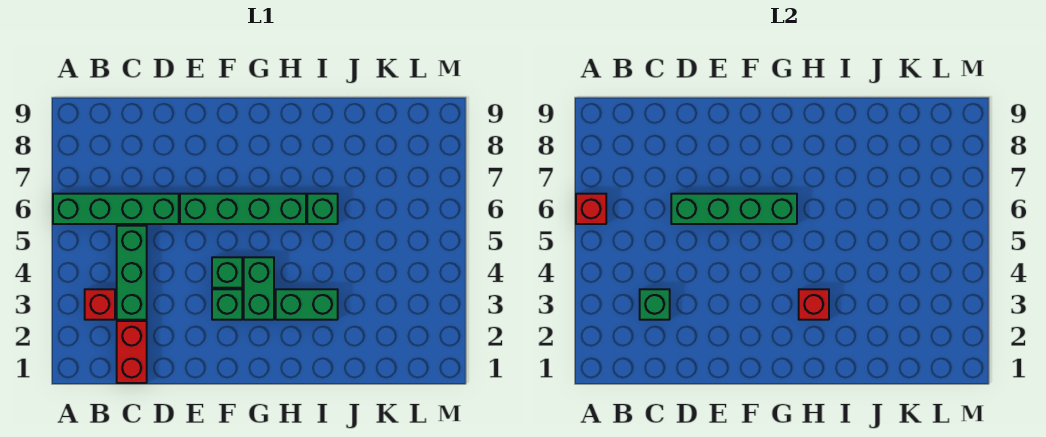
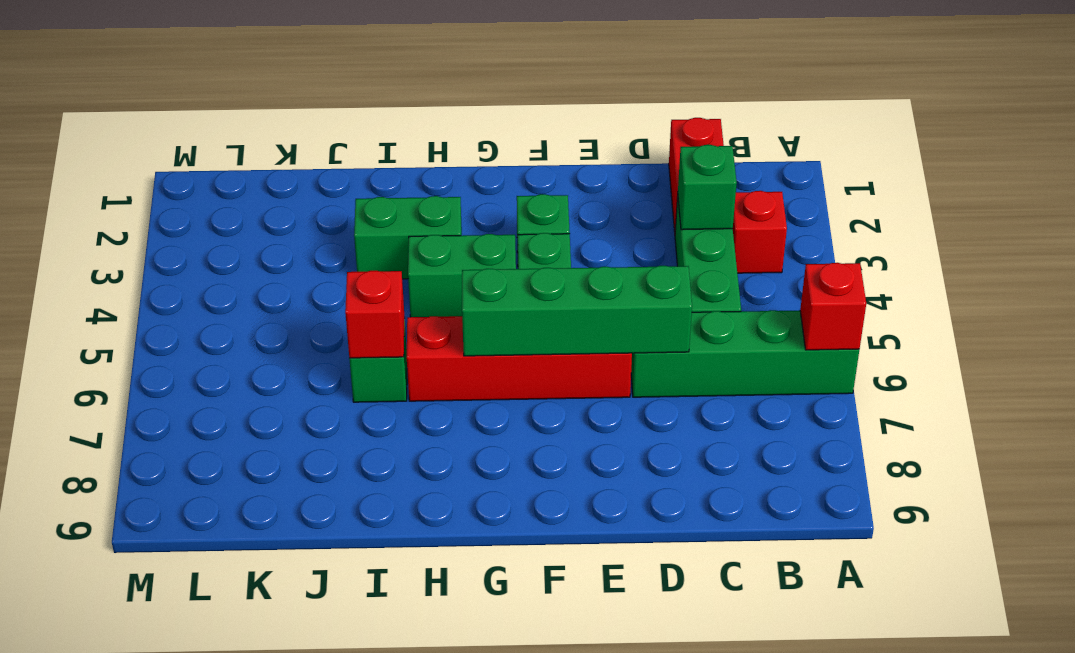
green 1x4 brick [180,194,306,224] -> red 1x4 brick [407,316,632,401]
green 1x2 brick [244,257,274,320] -> green 1x2 brick turned to [408,234,516,317]
red 1x1 brick [799,289,829,320] -> red 1x1 brick moved to [345,271,405,358]

